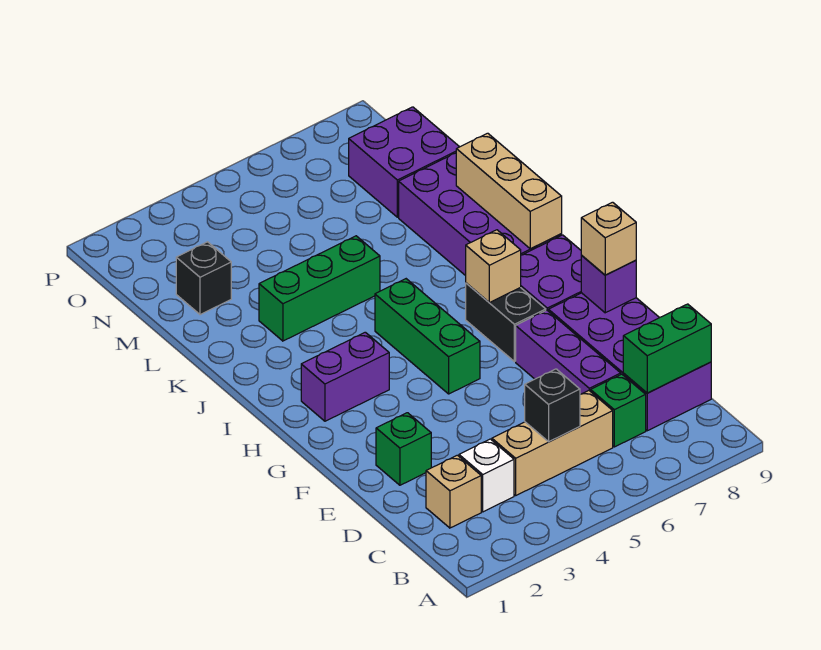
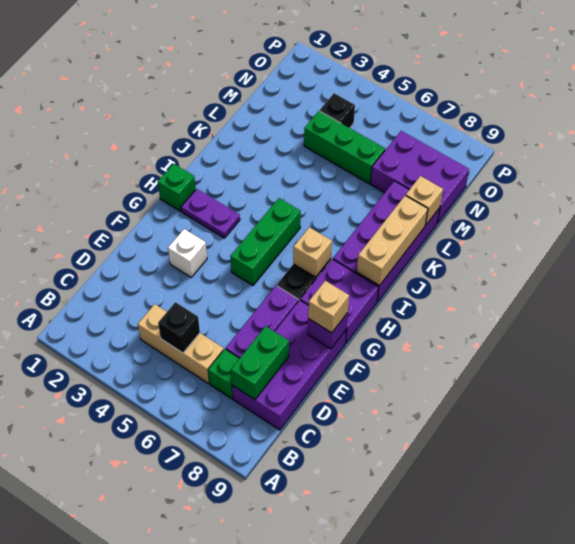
tan 1x1 brick [426,455,481,528] -> tan 1x1 brick moved to [406,176,443,225]
white 1x1 brick [459,439,514,512] -> white 1x1 brick moved to [168,229,207,277]
green 1x2 brick [623,304,711,393] -> green 1x2 brick turned to [231,326,289,400]
green 1x1 brick [376,413,431,485] -> green 1x1 brick moved to [158,164,196,211]
purple 1x2 brick [301,332,389,421] -> purple 1x2 plate [181,189,240,238]
green 1x3 brick [259,236,380,341] -> green 1x3 brick moved to [304,111,385,183]
black 1x1 brick [176,242,231,315] -> black 1x1 brick moved to [320,93,355,128]
purple 2x2 brick [349,107,459,217] -> purple 2x3 brick [370,131,469,223]

